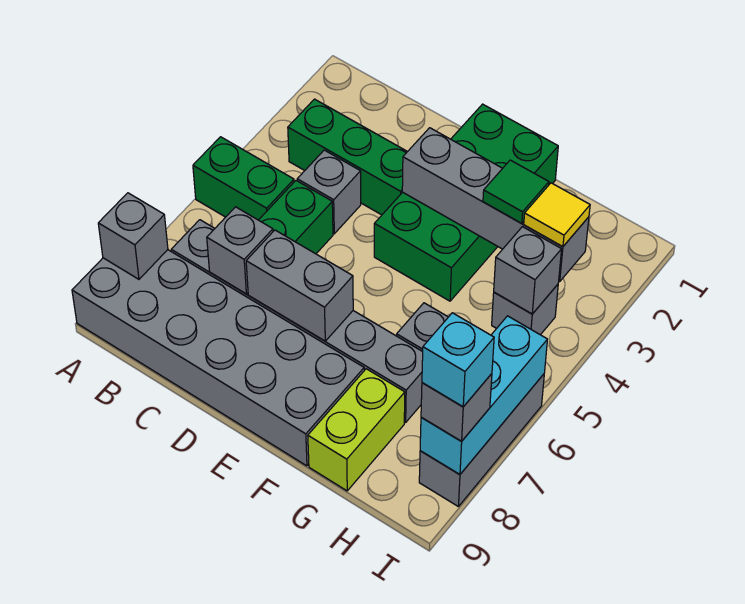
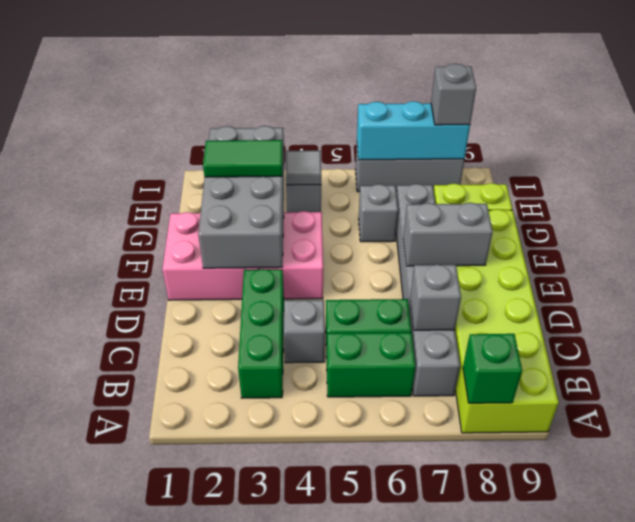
green 1x2 brick [193,137,294,220] -> green 1x2 brick turned to [327,332,415,397]
grey 2x6 brick [72,250,364,466] -> lime 2x6 brick [455,209,559,433]
grey 1x1 brick [98,193,168,279] -> green 1x1 brick [463,334,522,403]
grey 1x2 brick [246,230,353,341] -> grey 1x2 brick turned to [403,203,493,266]
green 2x4 brick [374,104,558,301] -> pink 2x4 brick [162,211,323,300]
grey 1x4 brick [402,128,589,282] -> grey 2x4 brick [198,126,285,268]
green 1x1 tile [483,160,549,223] -> green 1x2 tile [203,140,283,177]
yellow 1x1 tile [524,183,590,247] -> none
grey 1x1 brick [494,227,562,314] -> grey 1x1 tile [286,151,321,185]
cyan 1x1 brick [422,313,494,407] -> none

